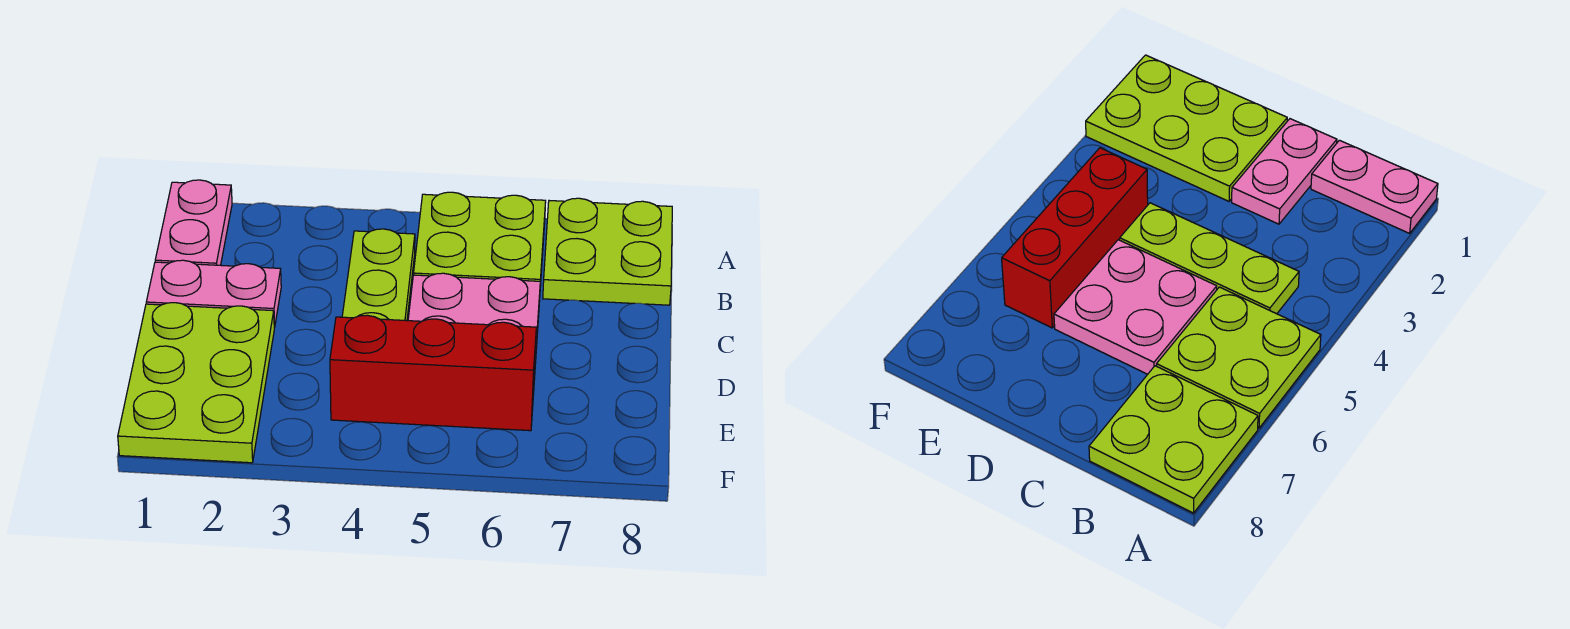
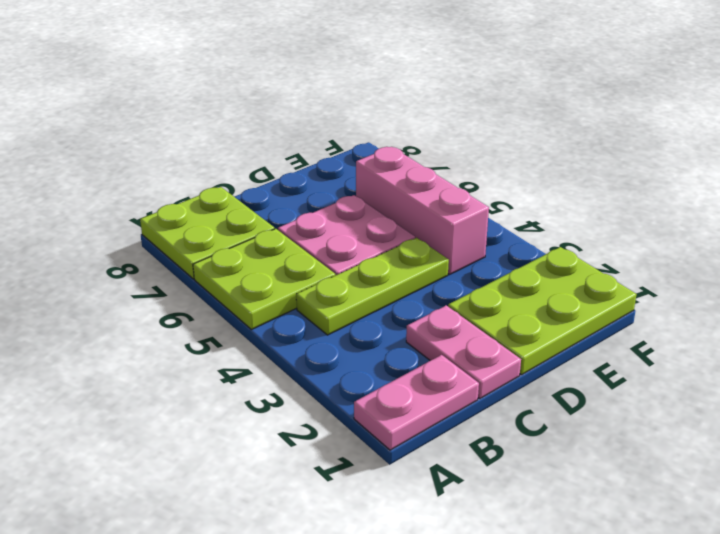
red 1x3 brick [330,315,536,431] -> pink 1x3 brick [356,147,489,274]

